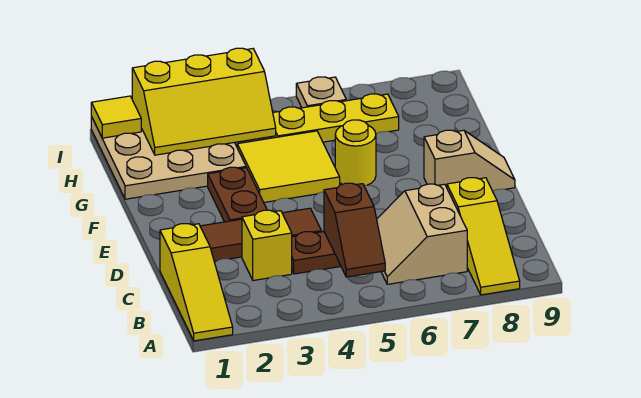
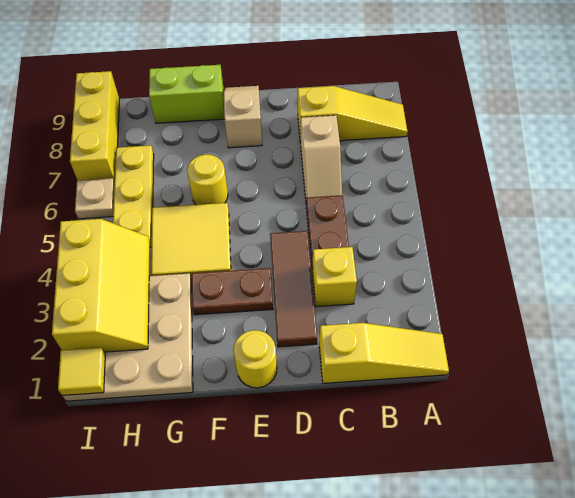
brown 1x2 slope [324,183,385,277] -> none
tan 2x2 slope [377,184,467,284] -> tan 1x2 slope [301,115,342,198]
none -> yellow 1x1 round brick [233,330,277,388]
none -> lime 1x2 brick [149,65,224,123]
none -> yellow 1x3 brick [70,71,119,182]

